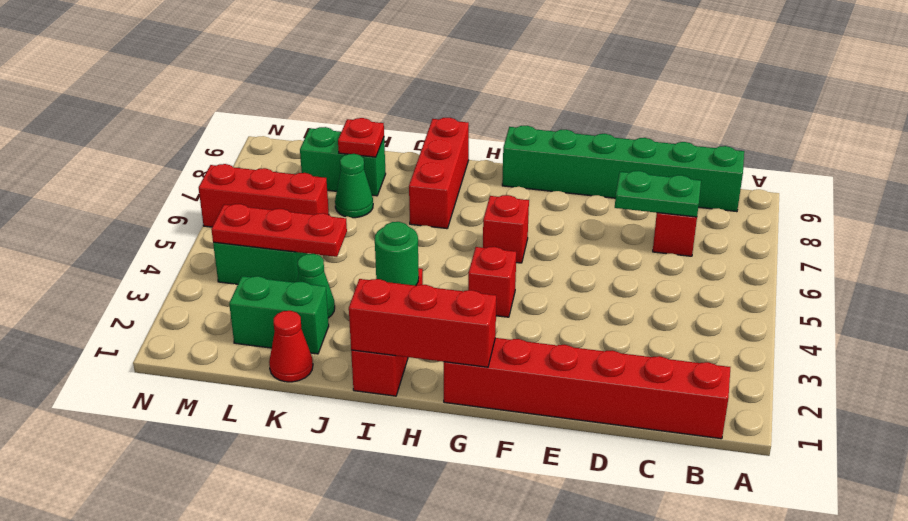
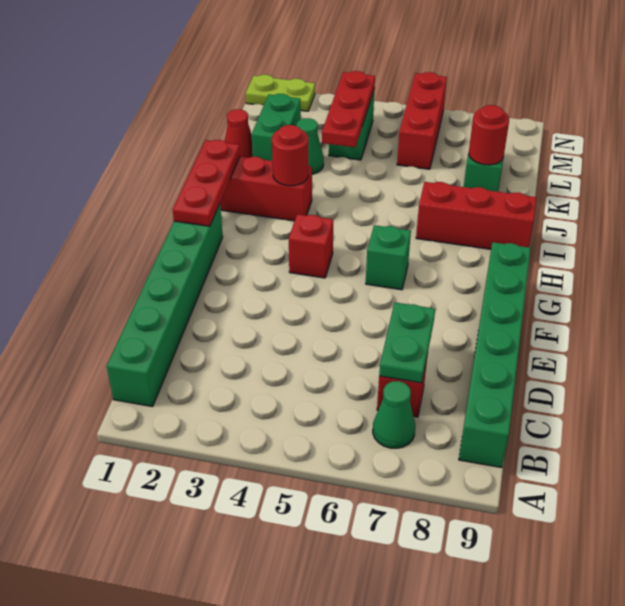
red 1x6 brick [444,338,730,439] -> green 1x6 brick [107,204,223,407]
red 1x3 brick [349,279,496,367] -> red 1x3 plate [173,140,240,226]
red 1x1 brick [483,195,529,263] -> green 1x1 brick [366,225,411,290]
green 1x1 round brick [375,222,419,286] -> red 1x1 round brick [272,125,308,186]
green 1x1 cone [335,154,373,218] -> green 1x1 cone moved to [373,381,415,448]
red 1x1 plate [338,118,384,157] -> red 1x1 round brick [469,105,509,165]
none -> lime 1x2 plate [246,75,315,111]

